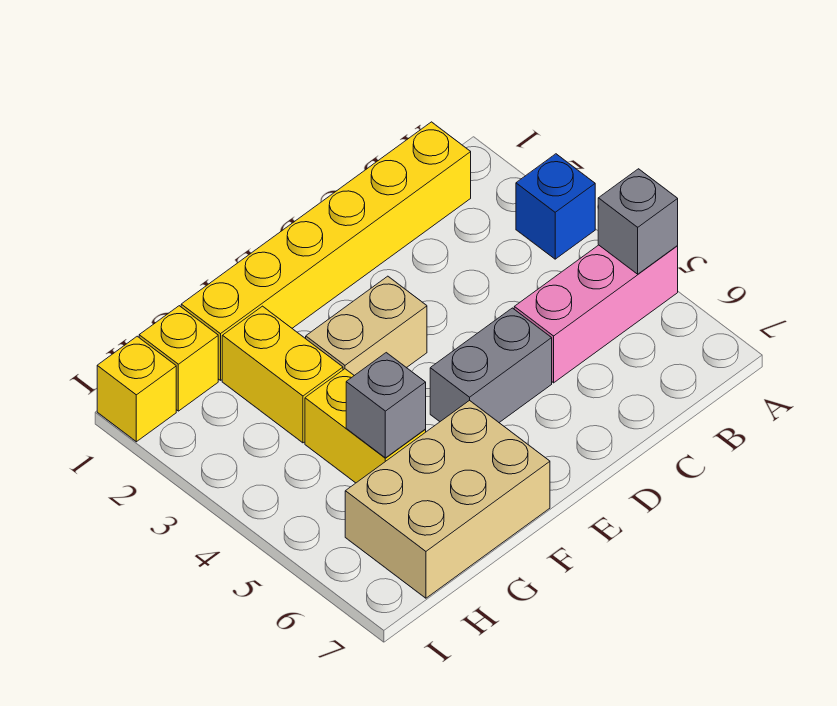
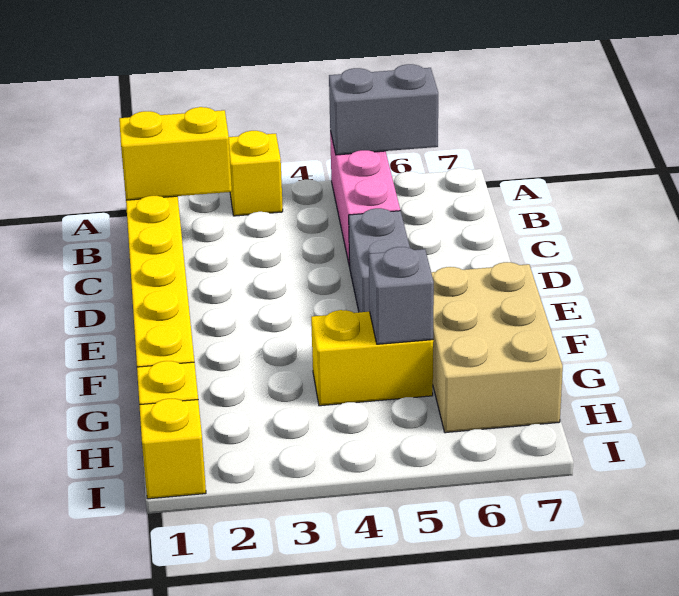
blue 1x1 brick [516,154,595,259] -> yellow 1x1 brick [229,131,283,216]
grey 1x1 brick [598,169,678,274] -> grey 1x2 brick [329,64,438,155]
tan 1x2 brick [306,276,427,376] -> none
yellow 1x2 brick [222,306,343,443] -> yellow 1x2 brick moved to [119,107,232,200]

